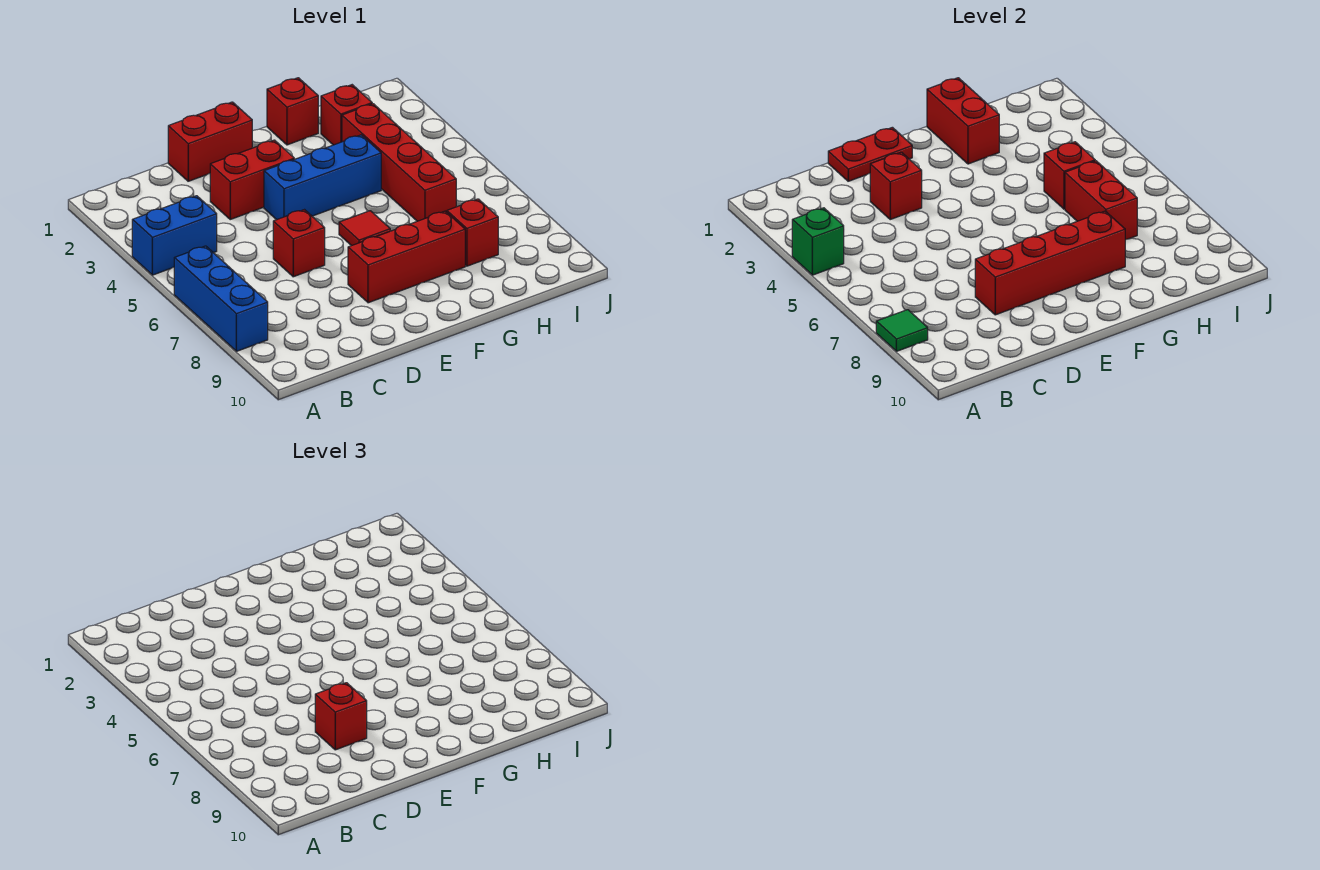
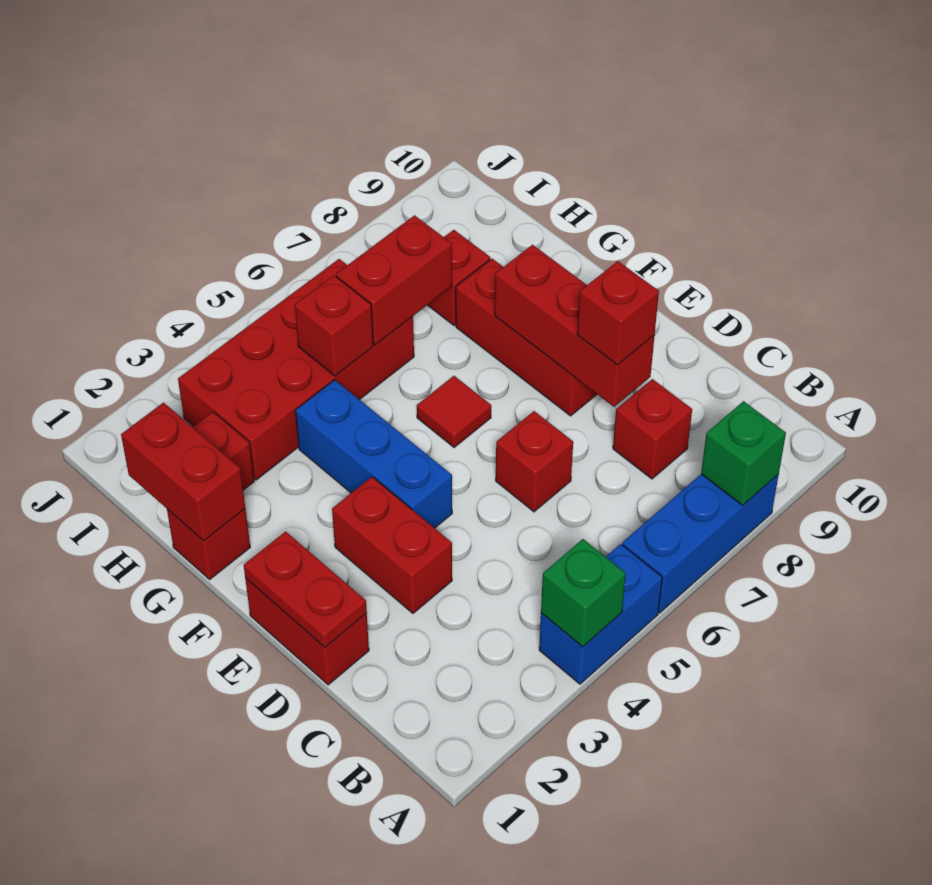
blue 1x2 brick [132,196,217,275] -> blue 1x2 brick turned to [539,544,662,684]
green 1x1 tile [876,310,928,351] -> green 1x1 brick [701,401,786,505]
red 1x1 brick [870,152,922,219] -> red 1x1 brick moved to [613,379,692,479]
red 1x4 brick [975,211,1125,315] -> red 1x3 brick [495,245,655,407]
red 1x2 brick [927,78,999,164] -> red 1x2 brick turned to [121,403,245,541]
red 1x4 brick [342,104,456,221] -> red 2x4 brick [178,259,414,480]

